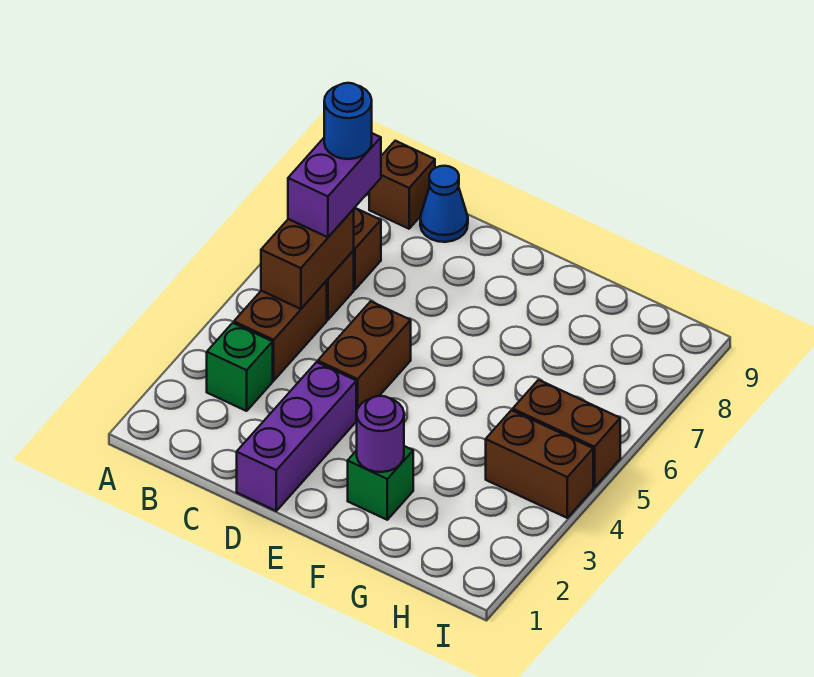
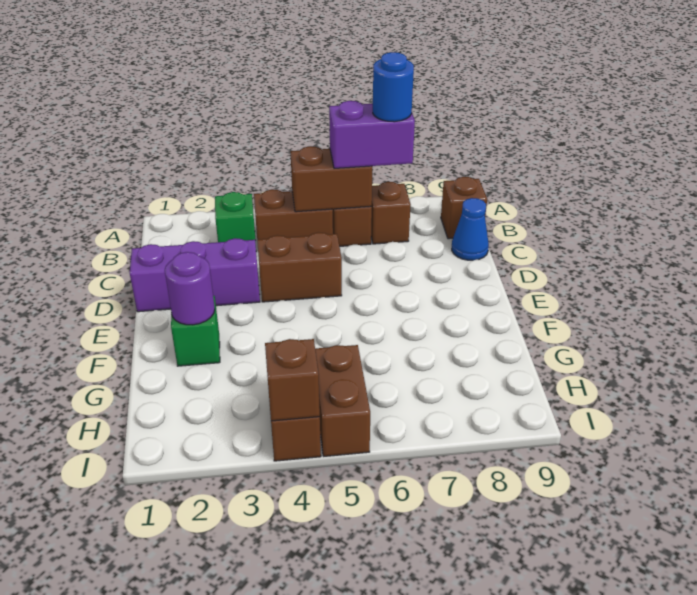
none -> brown 1x1 brick [265,339,320,421]

